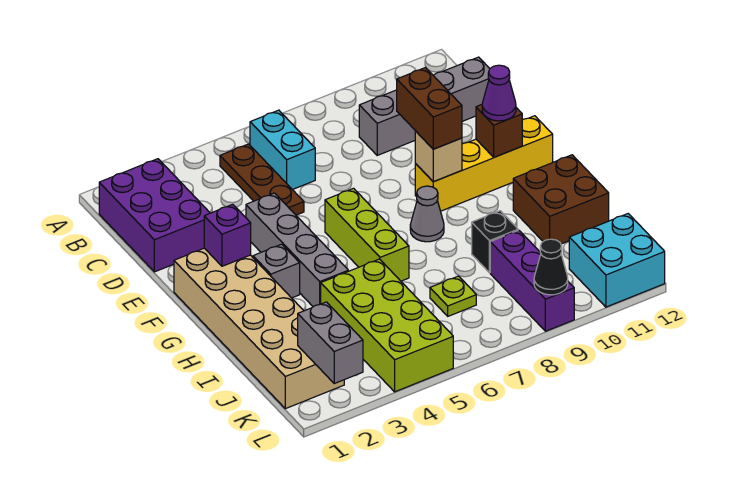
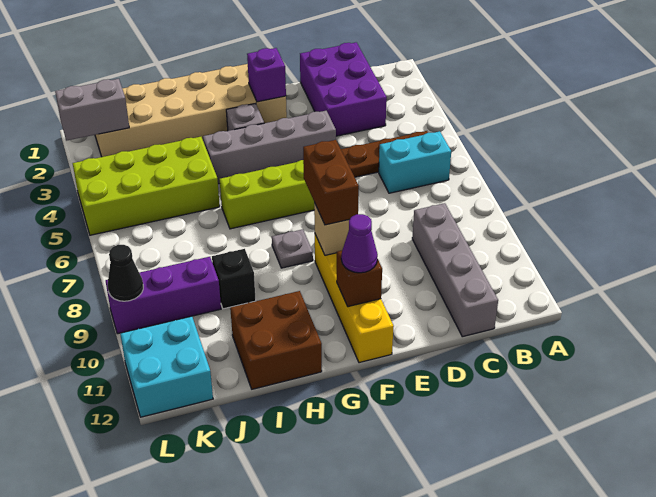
purple 2x3 brick [99,159,210,272] -> purple 2x3 brick turned to [300,42,387,136]
brown 1x2 brick [397,68,462,149] -> brown 1x2 brick turned to [303,140,359,225]
grey 1x1 cone [410,186,444,242] -> grey 1x1 plate [272,229,313,268]
lime 1x1 plate [430,276,476,316] -> none

